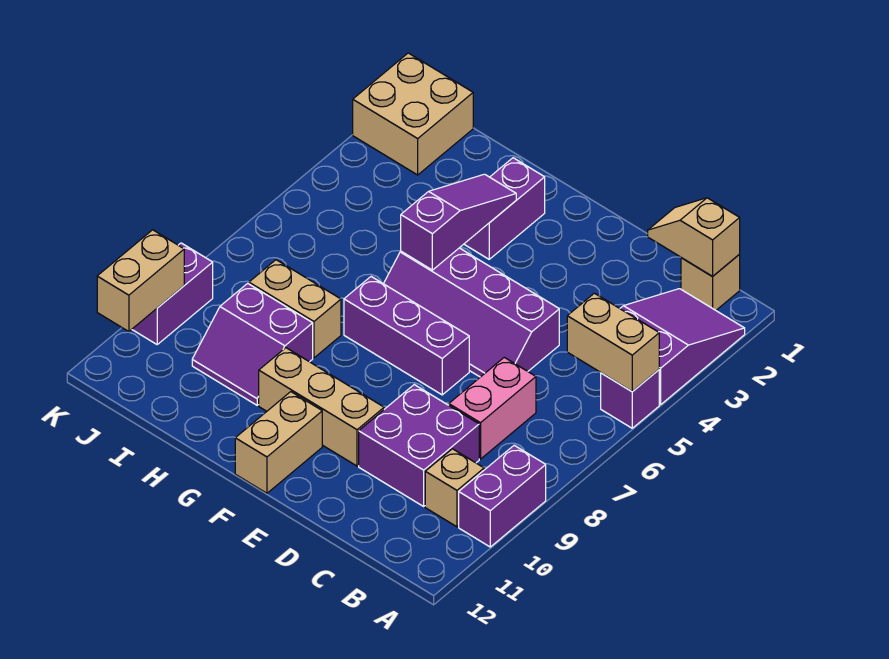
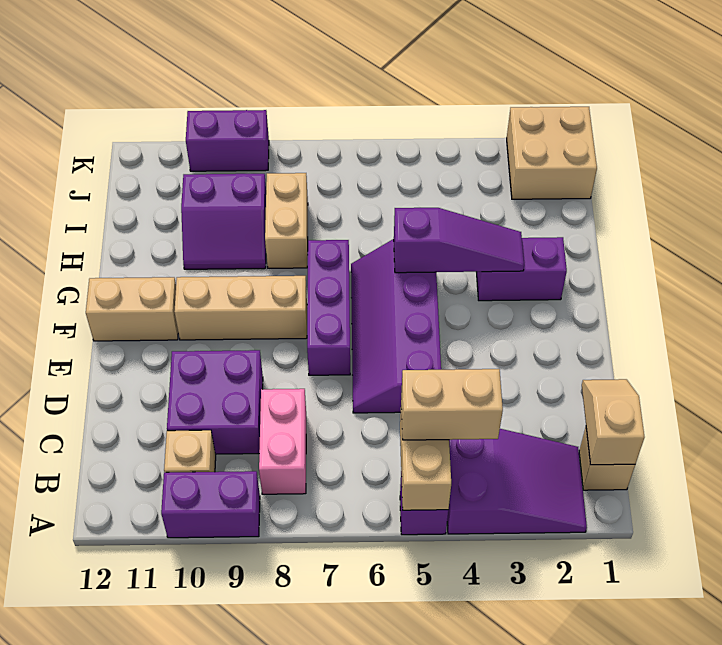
pink 1x2 brick [449,357,536,459] -> pink 1x2 brick turned to [259,389,306,494]
tan 1x3 brick [259,348,384,466] -> tan 1x3 brick turned to [174,276,307,340]
purple 2x2 slope [192,283,313,405] -> purple 2x2 slope turned to [181,174,266,269]
tan 1x2 brick [97,230,184,332] -> tan 1x2 brick moved to [401,369,503,440]

